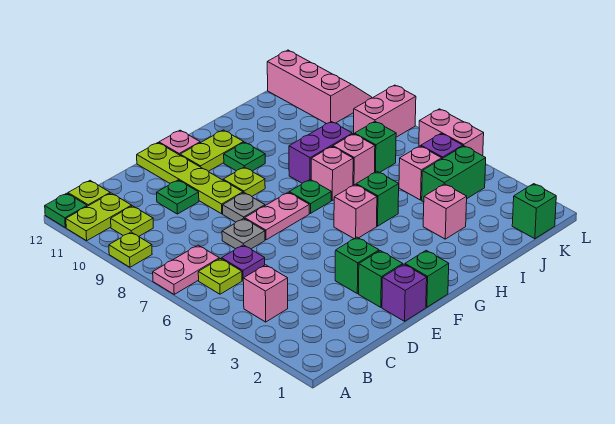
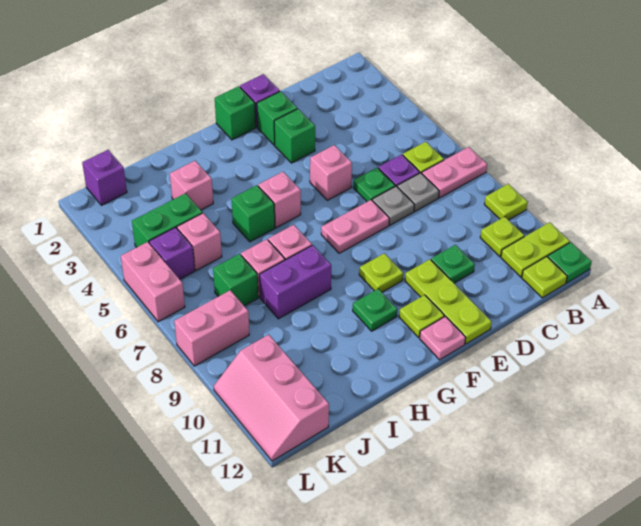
pink 1x1 brick [243,265,288,322] -> pink 1x1 brick moved to [310,145,352,200]
grey 1x1 plate [223,193,265,222] -> grey 1x1 plate moved to [397,173,439,211]
lime 1x4 plate [137,143,243,214] -> lime 1x3 plate [405,259,492,344]
lime 1x2 plate [180,130,244,171] -> lime 1x1 plate [399,295,444,337]
green 1x1 plate [289,180,331,213] -> green 1x1 plate moved to [353,168,395,202]
green 1x1 brick [512,184,556,239] -> purple 1x1 brick [82,150,127,205]

